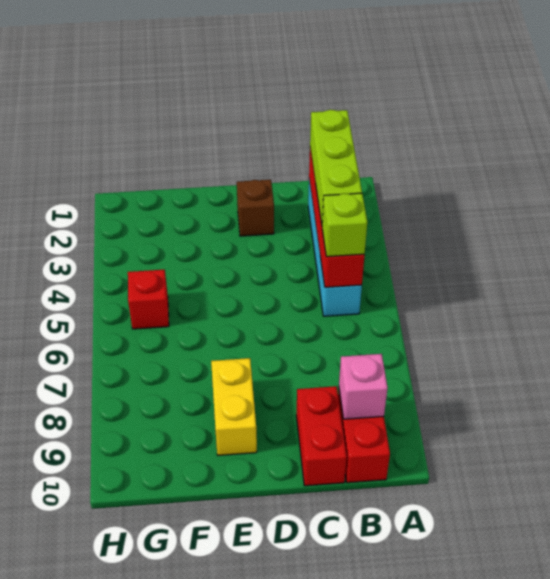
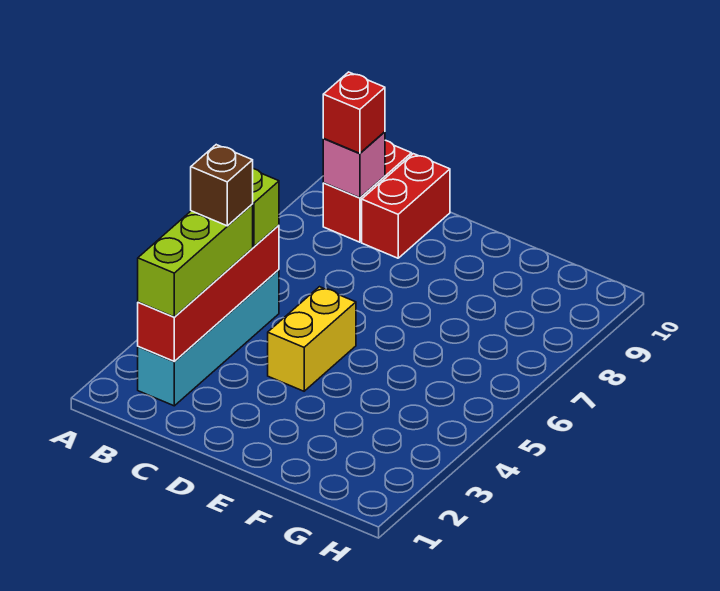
brown 1x1 brick [237,180,274,236] -> brown 1x1 brick moved to [191,145,253,226]
yellow 1x2 brick [211,358,257,455] -> yellow 1x2 brick moved to [268,287,356,391]
red 1x1 brick [128,270,169,329] -> red 1x1 brick moved to [323,72,385,153]

